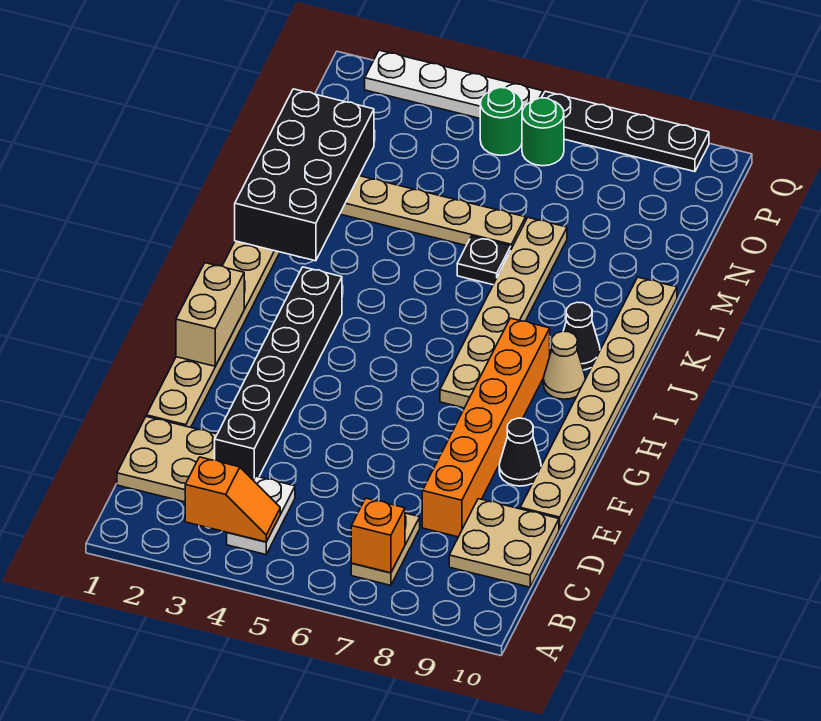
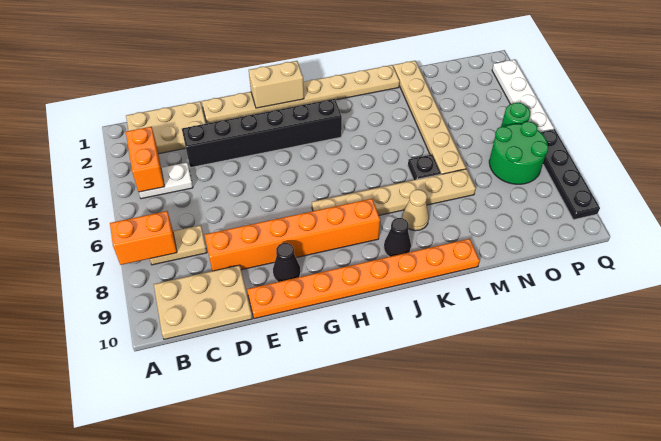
orange 1x2 slope [185,457,280,542] -> orange 1x2 brick [126,127,164,192]
orange 1x1 brick [351,498,405,573] -> orange 1x2 brick [110,211,177,265]
tan 2x2 plate [117,417,217,502] -> tan 2x3 plate [126,101,206,154]
tan 2x2 plate [449,499,559,587] -> tan 2x3 plate [154,265,252,339]
tan 1x8 plate [520,277,677,529] -> orange 1x8 plate [247,239,480,319]
tan 1x1 cone [543,331,585,399] -> tan 1x1 cone moved to [402,190,429,231]
black 2x4 brick [235,89,374,261] -> none
green 1x1 round brick [522,98,564,166] -> green 2x2 round brick [489,122,549,184]

